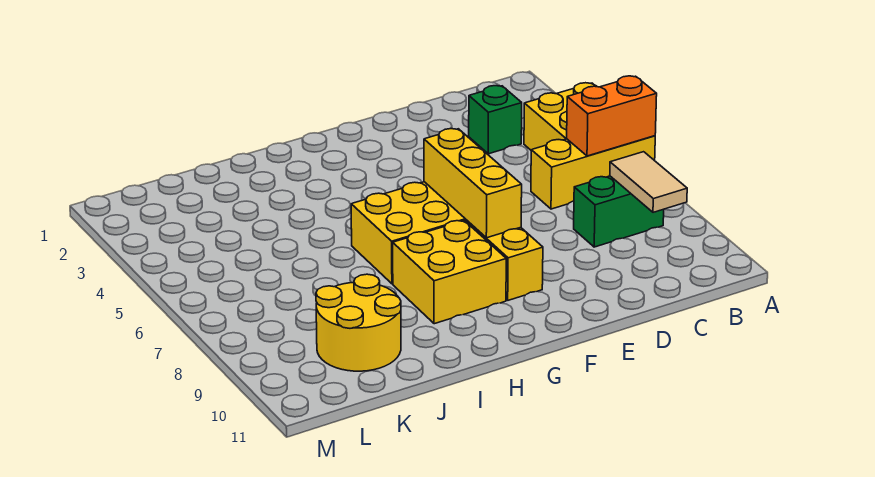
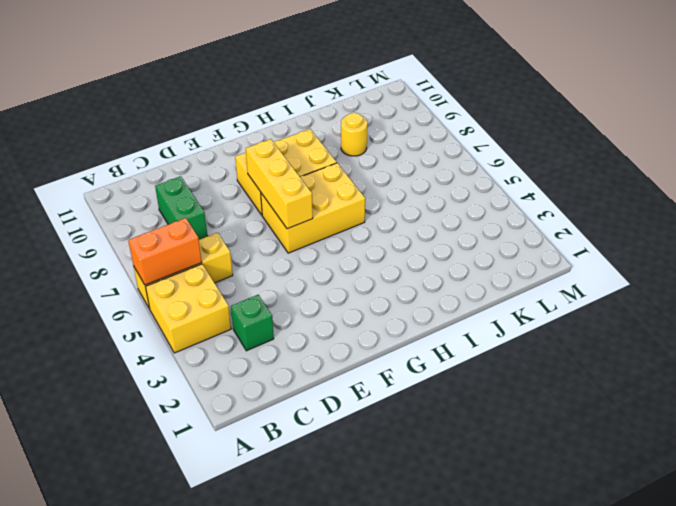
green 1x2 brick [574,176,664,247] -> green 1x2 brick turned to [155,176,208,240]
tan 1x2 tile [610,152,687,212] -> none
yellow 2x2 round brick [316,274,401,371] -> yellow 1x1 round brick [341,113,367,156]

